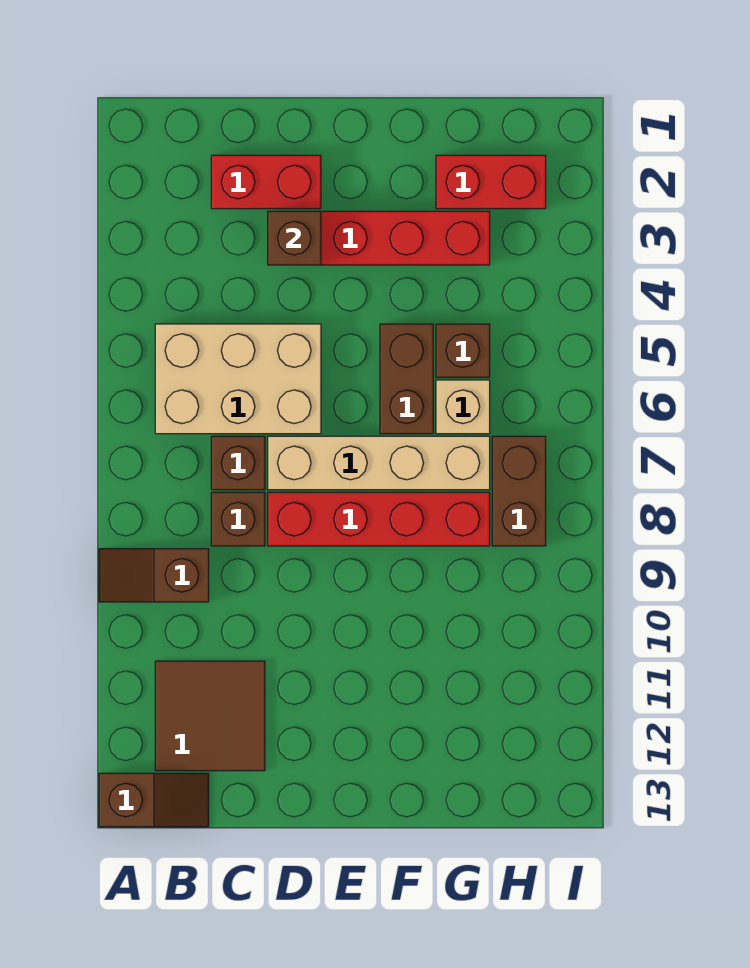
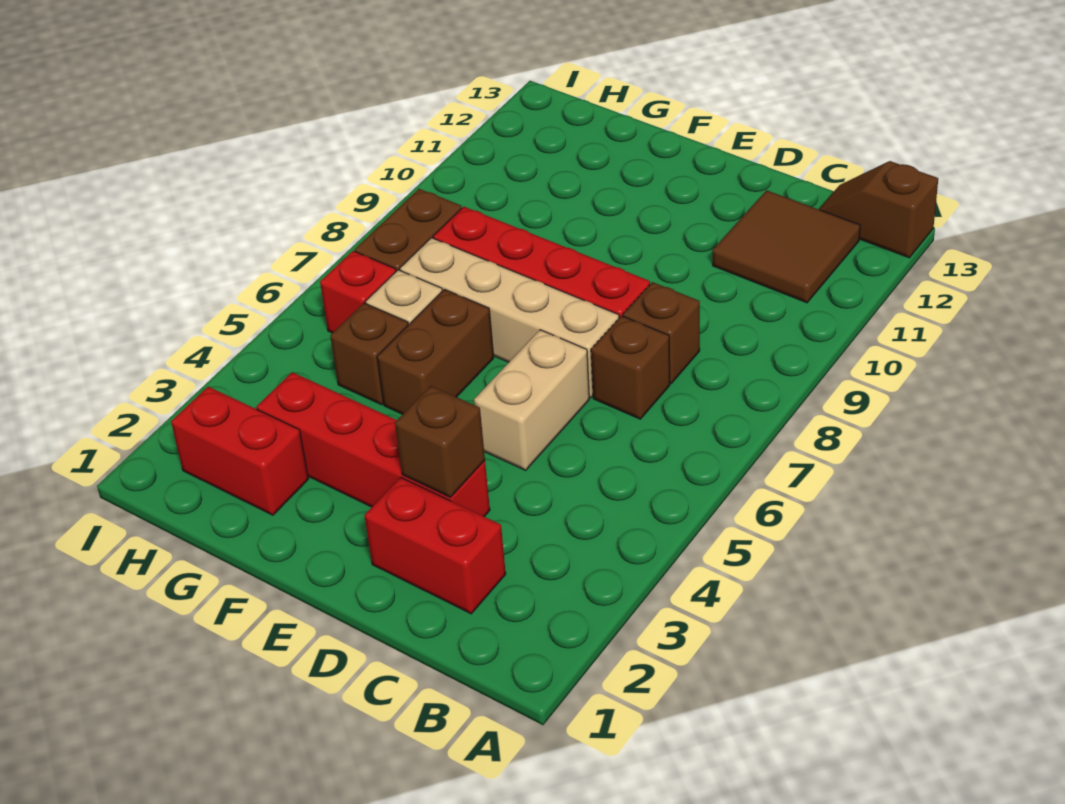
brown 1x2 slope [99,549,209,602] -> none
tan 2x3 brick [155,324,321,434] -> tan 1x2 brick [474,330,589,470]
none -> red 1x1 brick [320,251,396,333]

